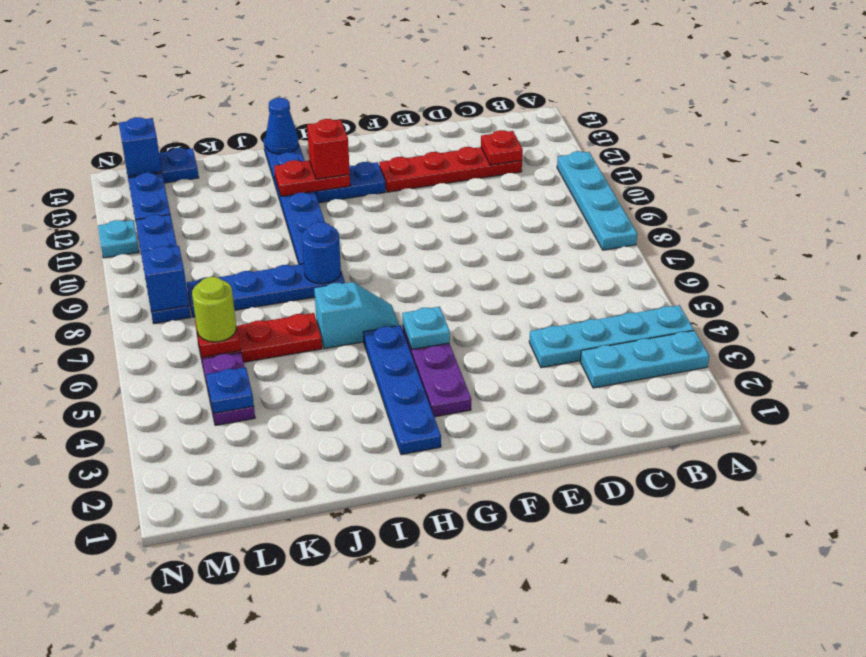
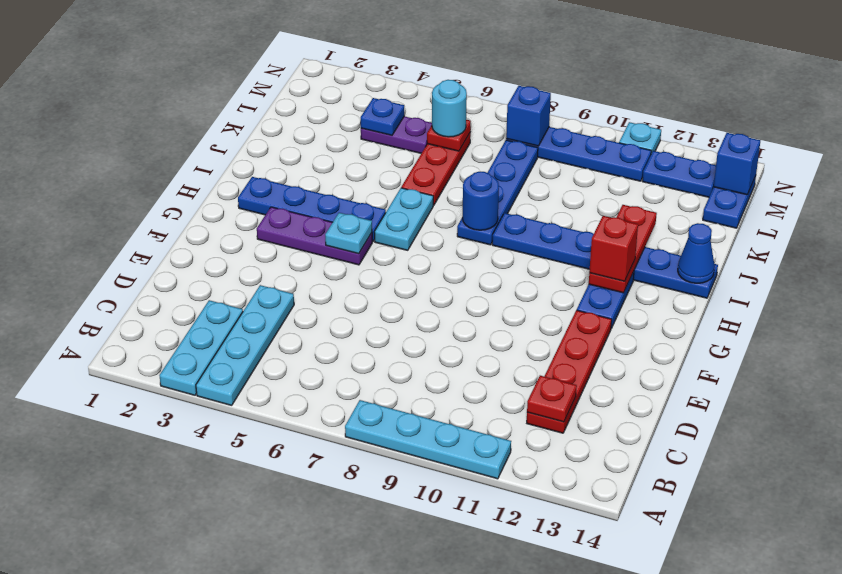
cyan 1x2 slope [314,282,399,349] -> cyan 1x2 plate [374,188,433,250]
red 1x2 plate [274,160,350,196] -> red 1x3 plate [589,205,657,293]
lime 1x1 round brick [192,277,236,342] -> cyan 1x1 round brick [432,80,467,137]

